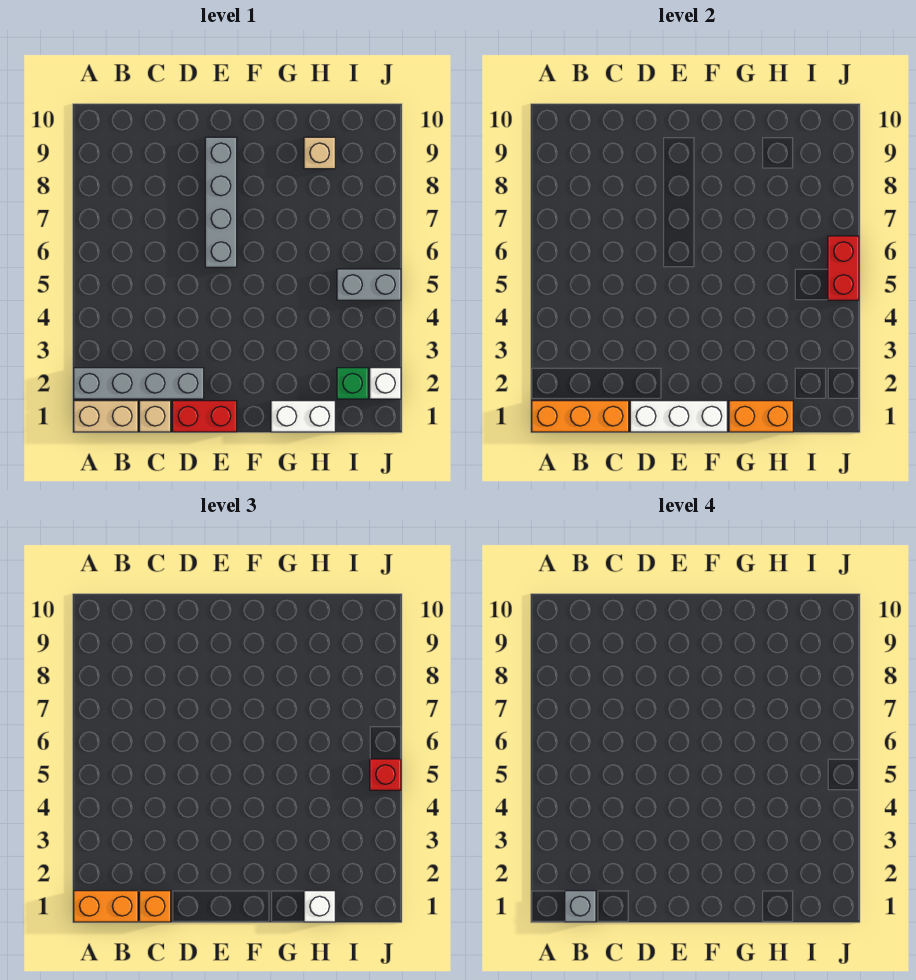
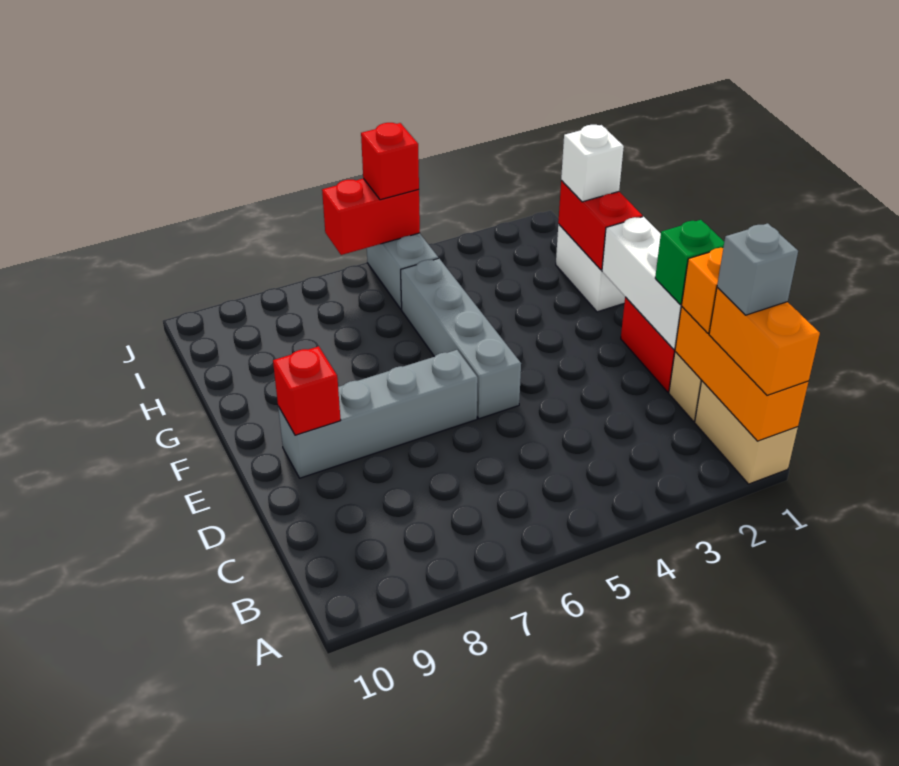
grey 1x4 brick [74,368,204,399] -> grey 1x4 brick moved to [401,258,521,419]
none -> red 1x1 brick [273,346,341,435]
orange 1x2 brick [729,401,793,432] -> red 1x2 brick [558,180,643,270]
tan 1x1 brick [304,137,335,169] -> none
green 1x1 brick [337,368,368,399] -> green 1x1 brick moved to [655,220,724,304]
white 1x1 brick [370,368,401,399] -> none

